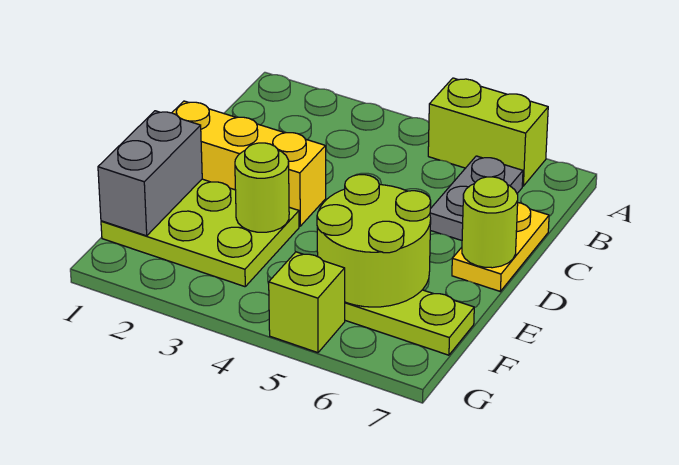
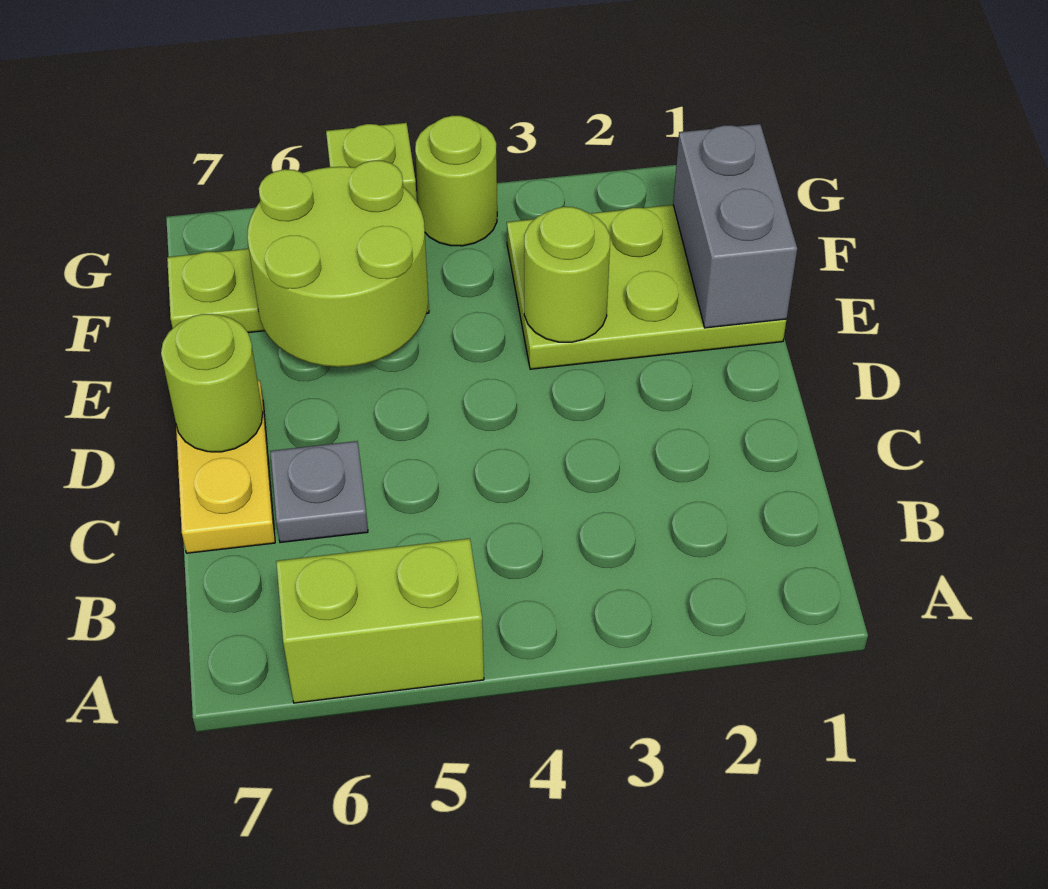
grey 1x2 plate [430,156,523,240] -> grey 1x1 plate [270,441,368,543]
yellow 1x3 brick [172,101,326,226] -> none
none -> lime 1x1 round brick [415,116,497,246]

